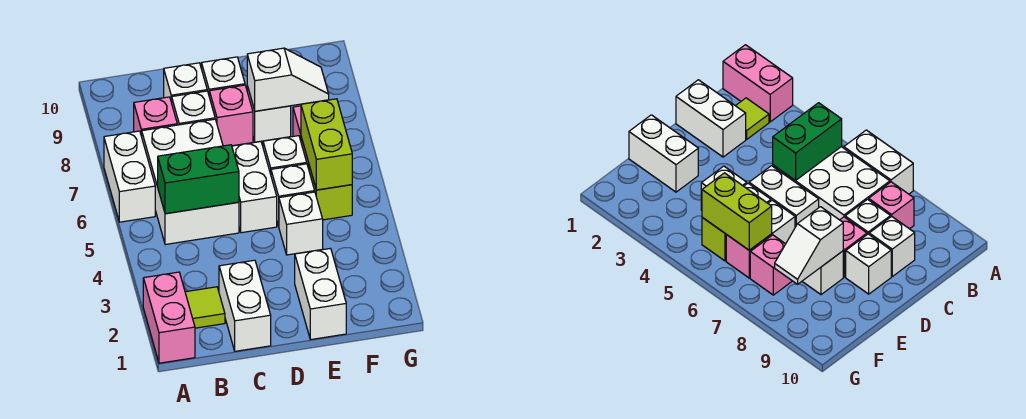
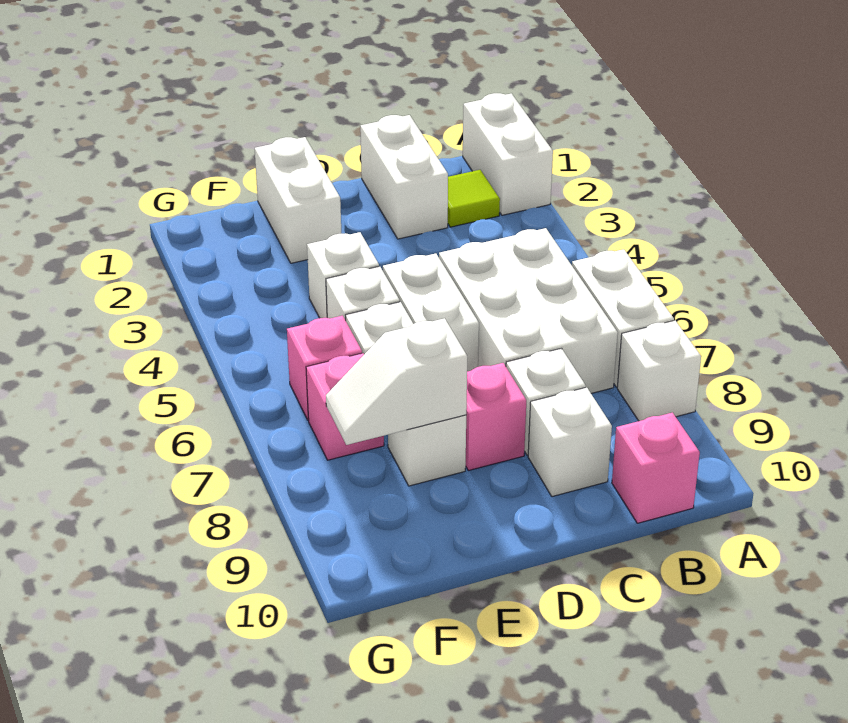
pink 1x2 brick [143,272,195,363] -> white 1x2 brick [463,93,553,215]
green 1x2 brick [158,145,239,214] -> none
pink 1x1 brick [134,97,177,136] -> pink 1x1 brick moved to [612,413,700,523]
white 1x1 brick [202,57,245,94] -> white 1x1 brick moved to [617,320,701,421]
lime 1x1 brick [309,166,352,220] -> none
lime 1x2 brick [301,99,352,190] -> none

